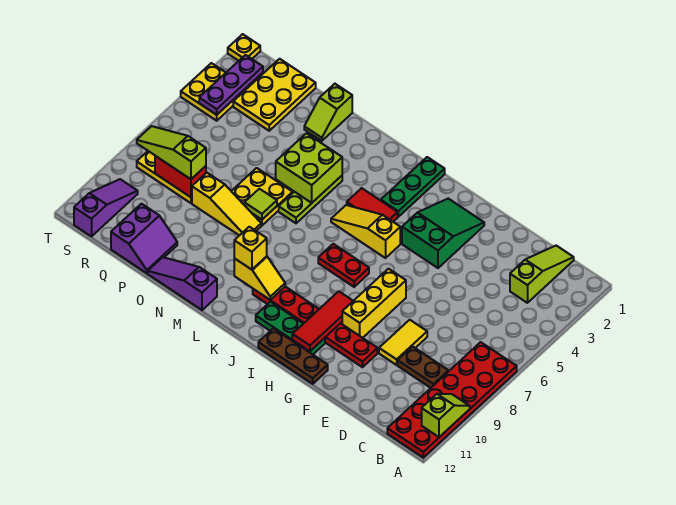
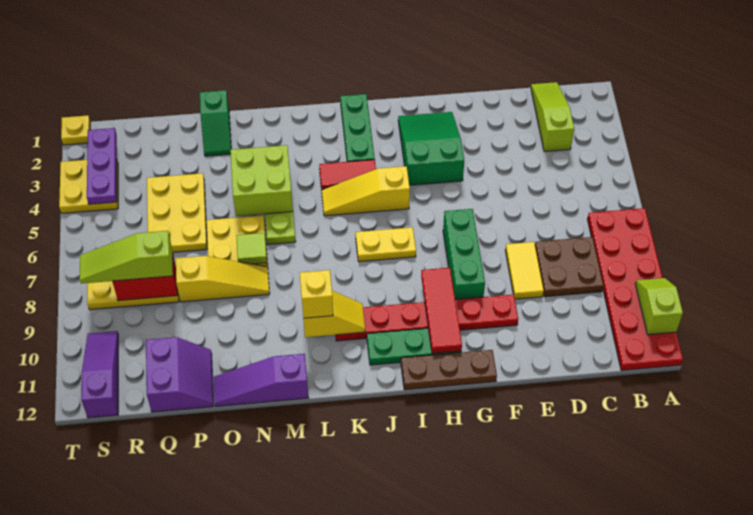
brown 1x2 plate [398,347,448,388] -> brown 2x2 plate [535,237,604,297]
yellow 1x3 brick [342,269,406,338] -> green 1x3 brick [443,209,485,299]
red 1x2 plate [318,244,369,287] -> yellow 1x2 plate [356,227,416,262]
lime 1x2 slope [304,84,352,141] -> green 1x2 slope [200,90,231,156]
yellow 2x3 plate [233,59,316,131] -> yellow 2x3 plate moved to [147,173,207,252]

